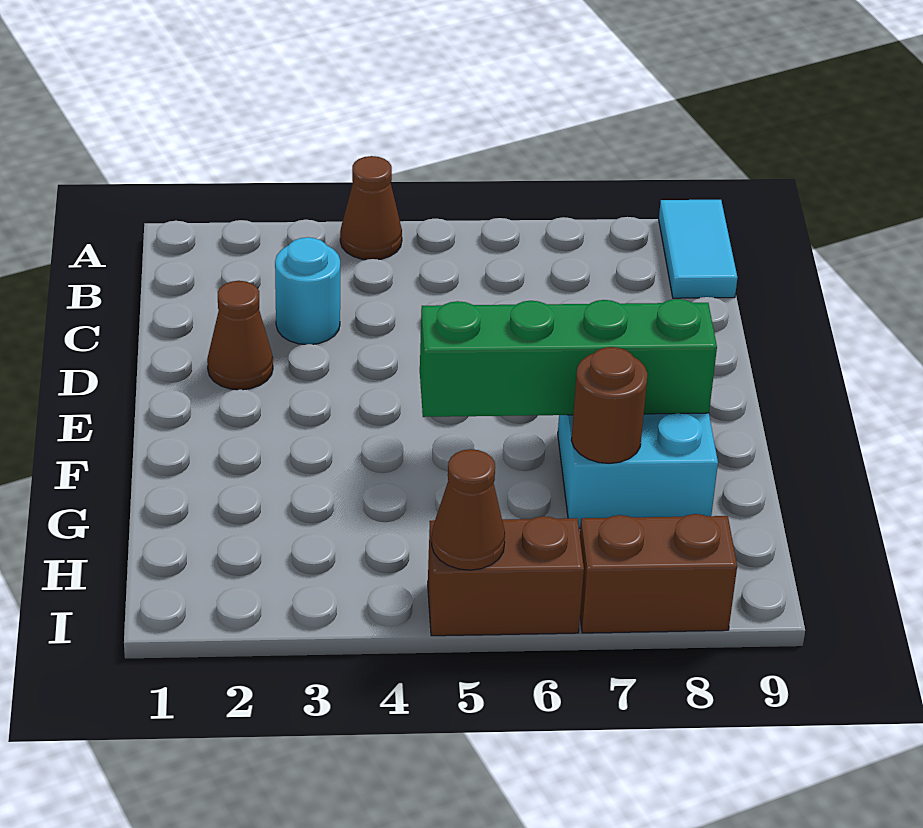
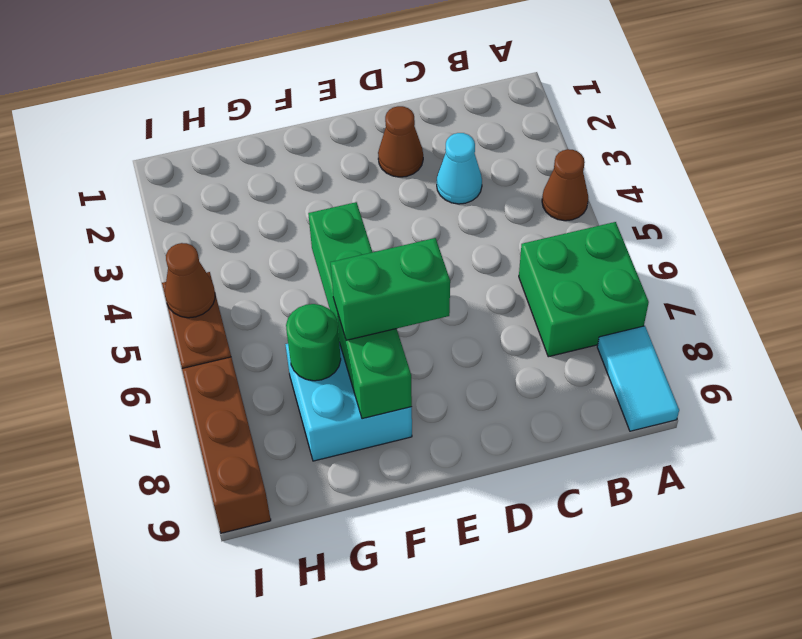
none -> green 2x2 brick [519,222,649,357]
cyan 1x2 tile [659,200,737,298] -> cyan 1x2 tile turned to [597,326,679,431]
cyan 1x1 round brick [275,237,340,344] -> cyan 1x1 cone [437,133,482,204]
none -> green 1x2 brick [330,238,450,340]
brown 1x1 round brick [571,347,648,463] -> green 1x1 round brick [286,304,341,381]
brown 1x2 brick [580,514,737,633] -> brown 1x3 brick [182,357,271,533]

